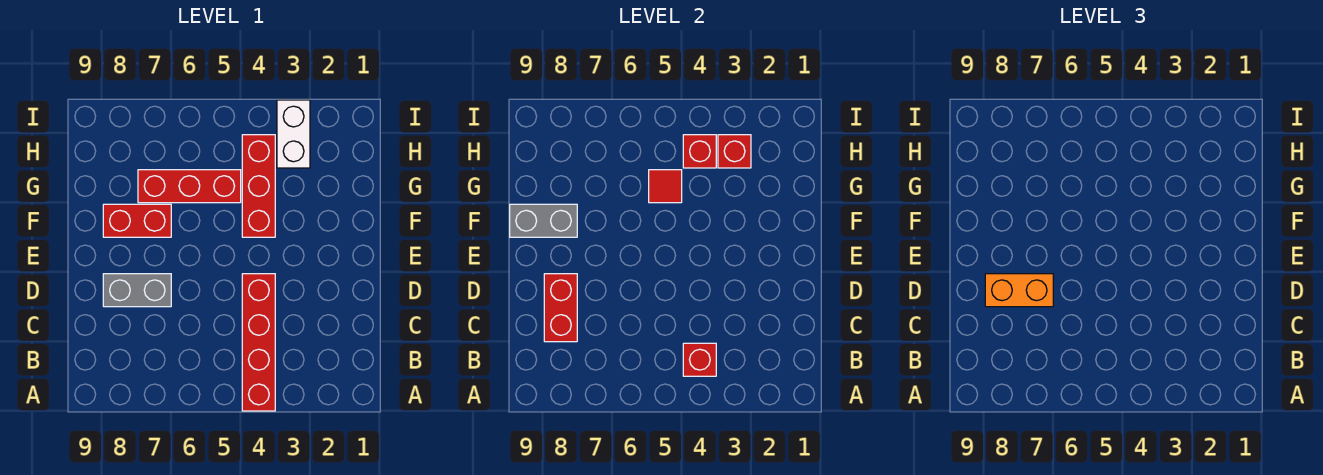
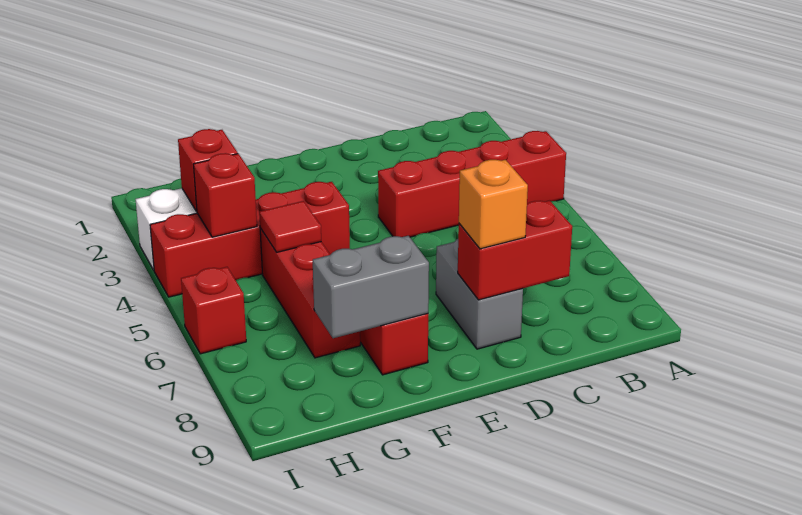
red 1x1 brick [683,343,716,376] -> red 1x1 brick moved to [181,267,246,354]
orange 1x2 brick [985,274,1053,307] -> orange 1x1 brick [459,160,528,249]
red 1x3 brick [242,135,275,237] -> red 1x4 brick [150,182,350,297]
grey 1x2 brick [510,204,577,237] -> grey 1x2 brick turned to [313,236,429,338]

